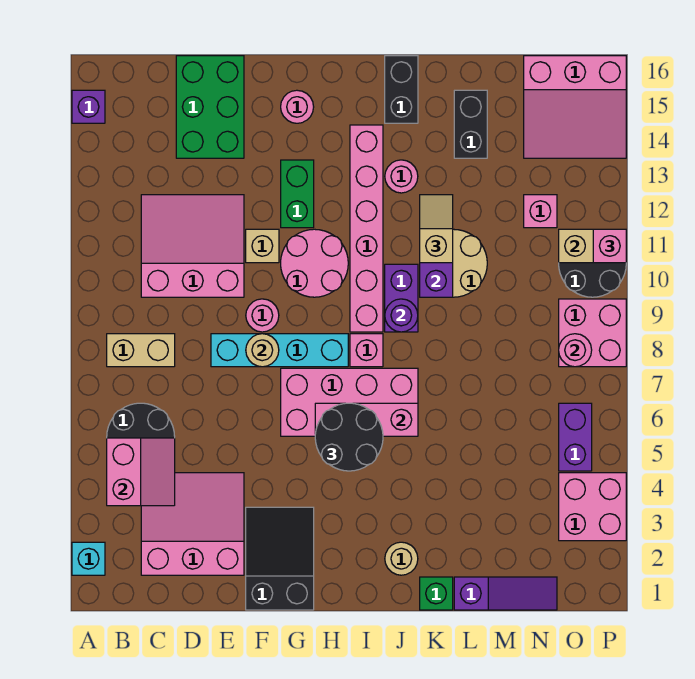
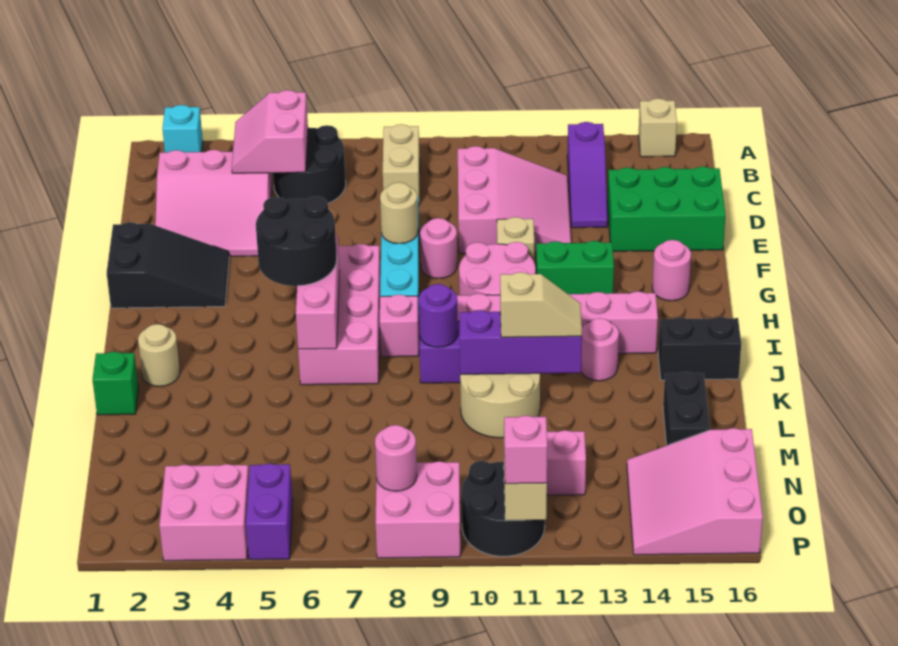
purple 1x1 brick [72,90,105,123] -> tan 1x1 brick [638,98,677,157]
pink 2x2 slope [107,438,175,506] -> pink 2x2 slope turned to [232,90,308,173]
pink 3x3 slope [141,473,244,575] -> pink 3x3 slope turned to [155,150,272,256]
purple 1x3 slope [454,577,557,610] -> purple 1x3 slope moved to [567,122,607,228]
black 1x2 brick [454,90,487,158] -> black 1x2 brick turned to [663,372,710,445]
purple 1x2 brick [559,403,592,471] -> purple 1x2 brick turned to [246,463,293,560]

